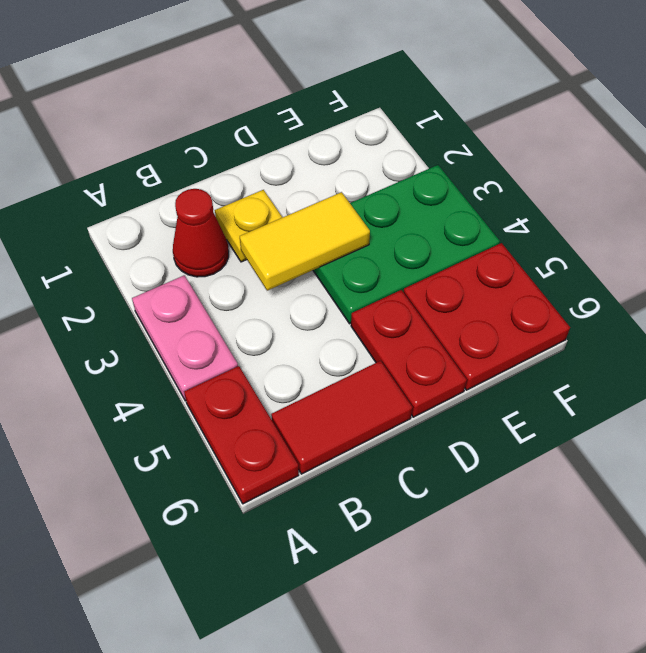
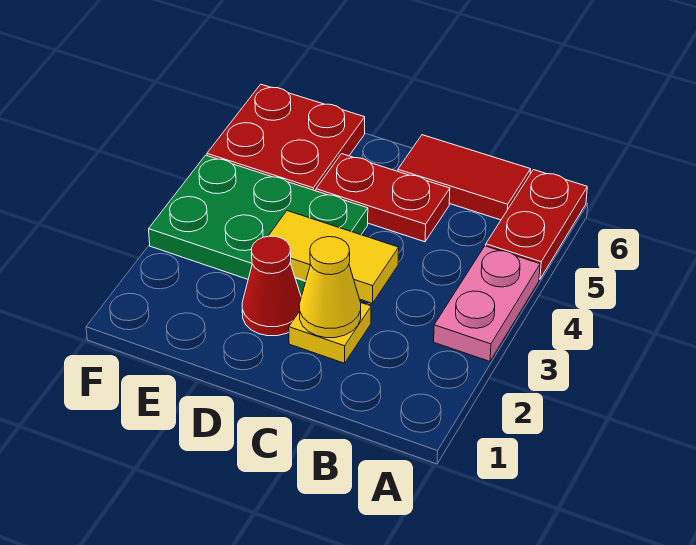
red 1x1 cone [173,189,229,277] -> red 1x1 cone moved to [242,236,301,336]
none -> yellow 1x1 cone [299,237,361,338]
red 1x2 plate [351,290,467,417] -> red 1x2 plate turned to [316,154,450,242]

